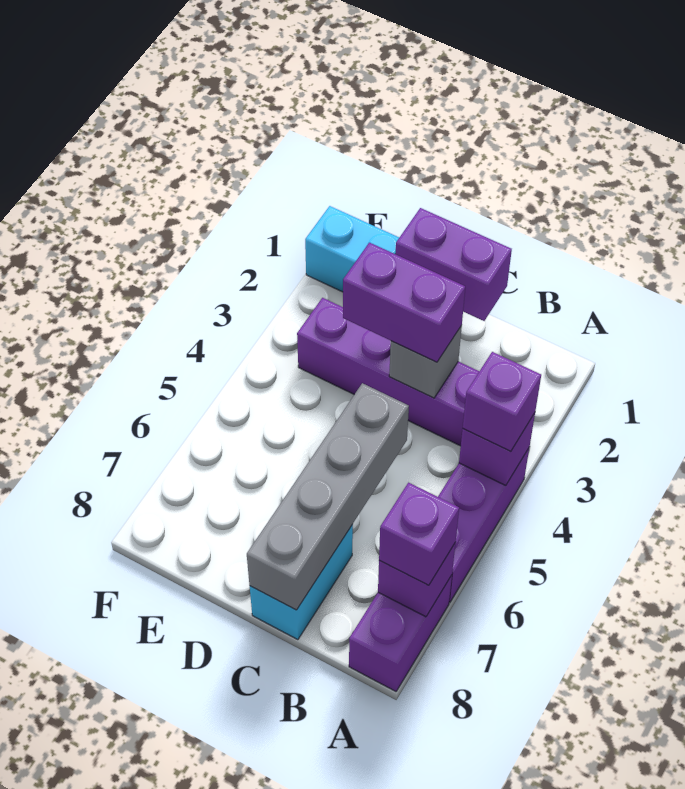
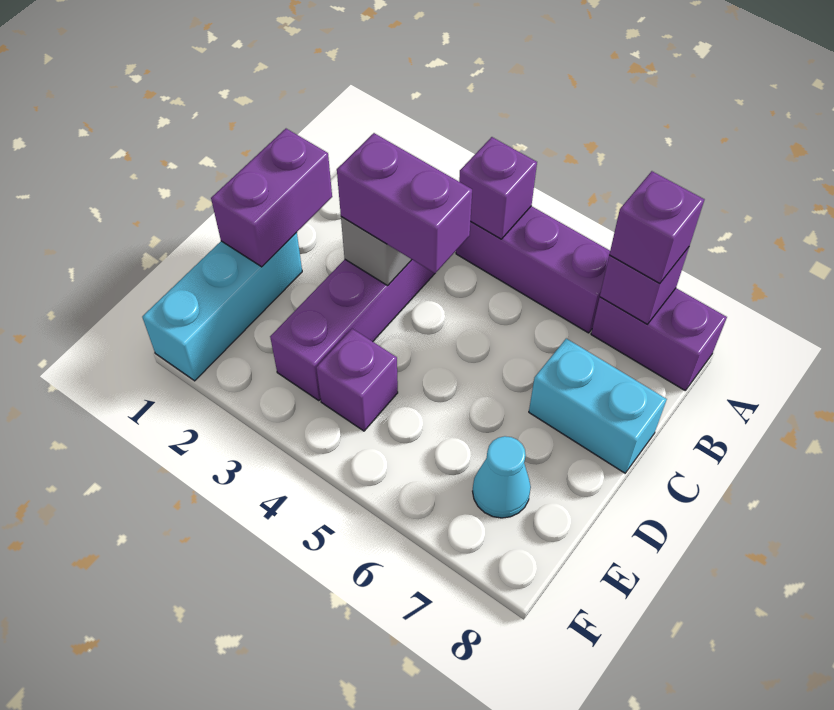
purple 1x1 brick [463,352,541,452] -> purple 1x1 brick moved to [316,329,398,431]
purple 1x2 brick [343,243,465,362] -> purple 1x2 brick turned to [337,133,472,273]
grey 1x4 brick [247,383,409,610] -> none
none -> cyan 1x1 cone [473,436,531,518]

